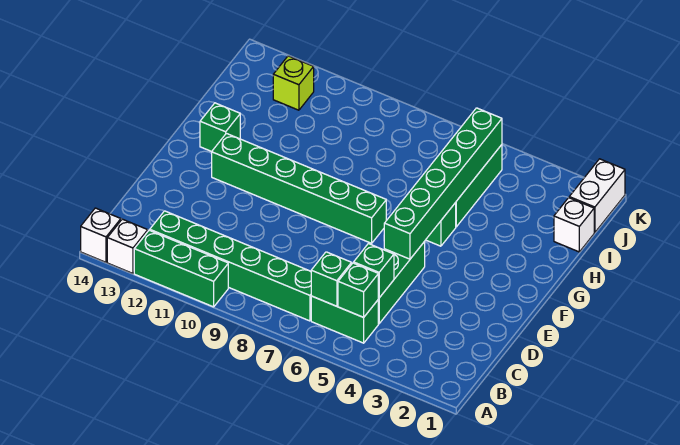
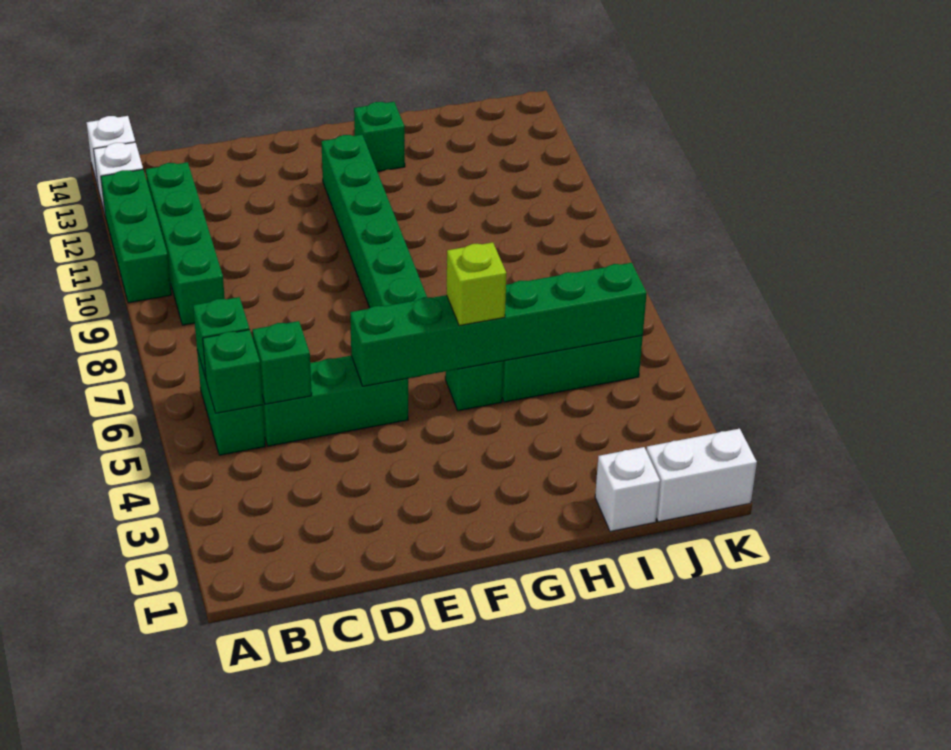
green 1x6 brick [150,211,311,321] -> green 1x4 brick [146,162,225,325]
lime 1x1 brick [273,56,314,110] -> lime 1x1 brick moved to [447,242,507,326]

